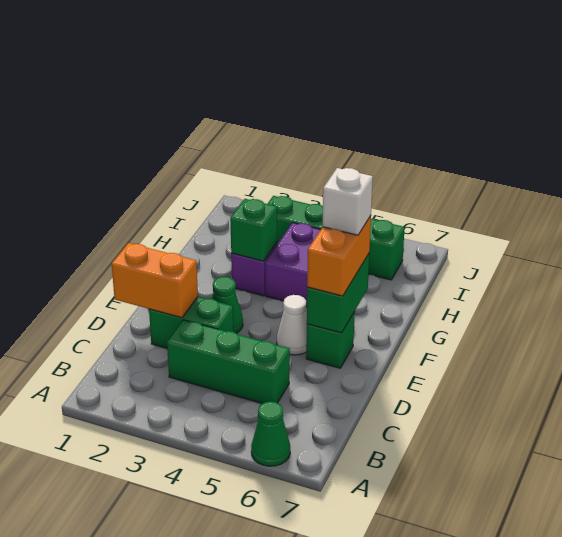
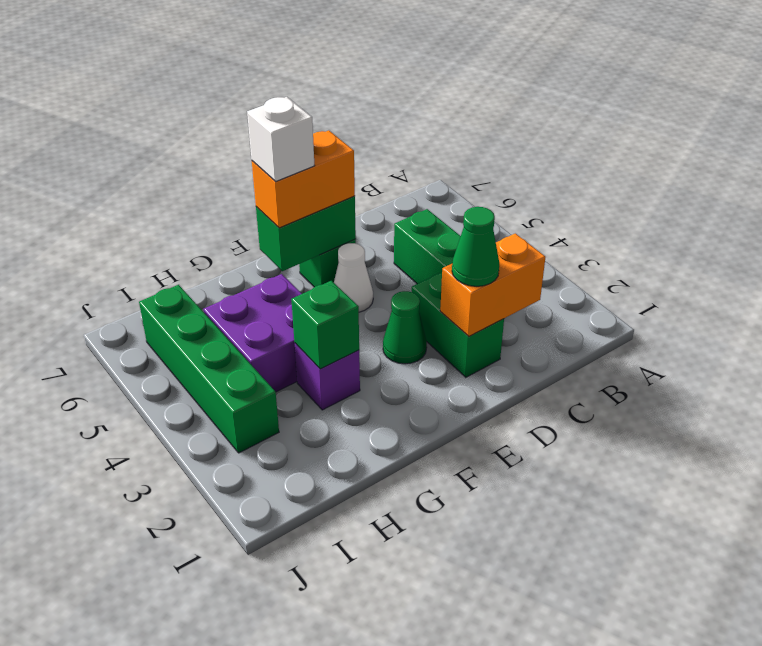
green 1x1 cone [251,402,290,466] -> green 1x1 cone moved to [452,207,499,286]
orange 1x2 brick [112,243,198,318] -> orange 1x2 brick turned to [440,233,545,336]

